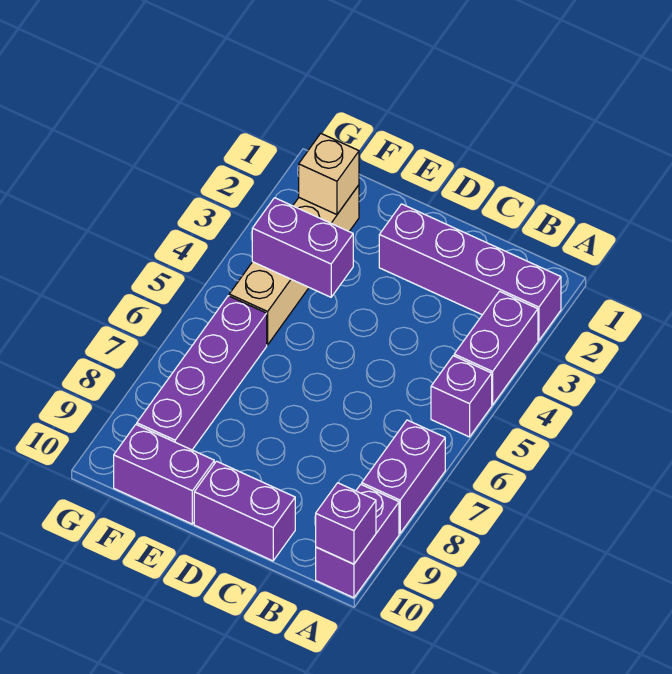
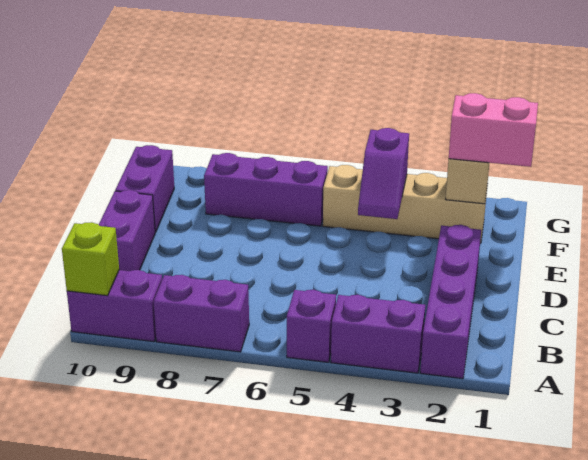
purple 1x1 brick [316,483,376,564] -> lime 1x1 brick [62,222,119,296]
purple 1x2 brick [252,198,353,297] -> purple 1x2 slope [358,128,409,219]
none -> pink 1x2 brick [449,93,538,167]
purple 1x4 brick [137,296,267,450] -> purple 1x3 brick [204,153,328,226]

